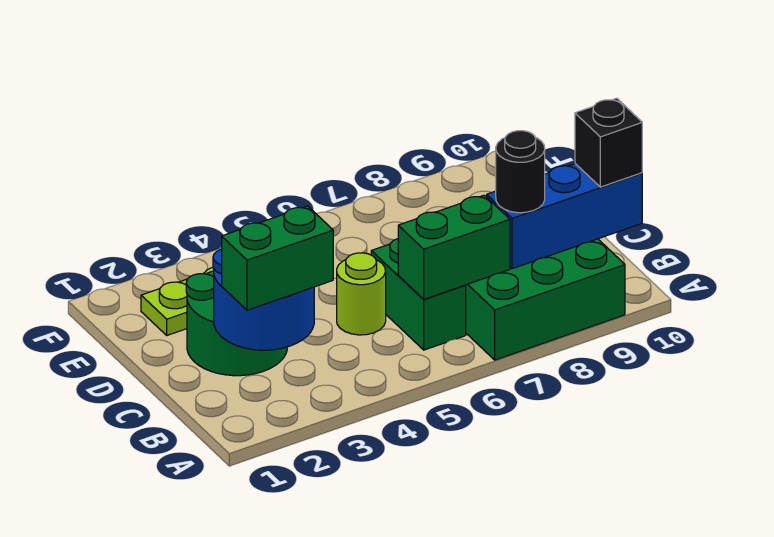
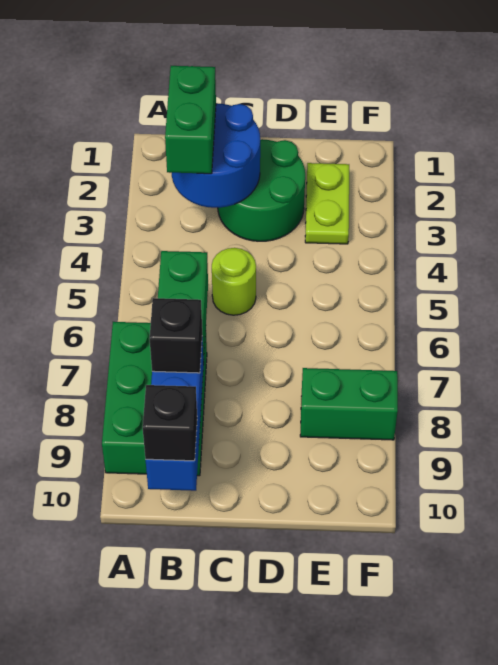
green 1x2 brick [371,239,466,350] -> green 1x2 brick moved to [300,368,398,440]
black 1x1 round brick [496,131,545,213] -> black 1x1 brick [150,298,202,373]

